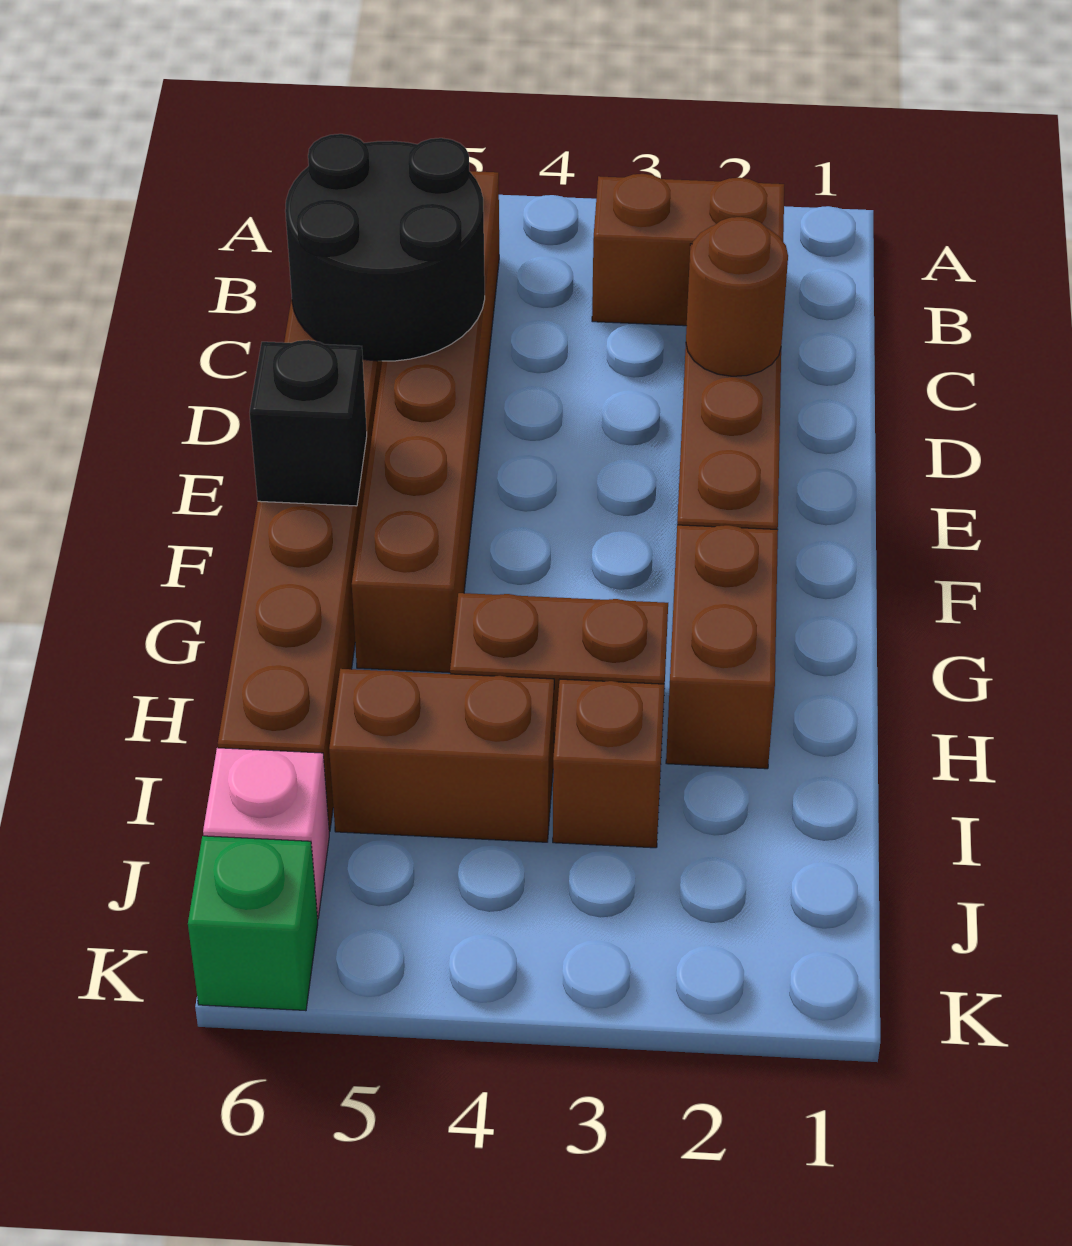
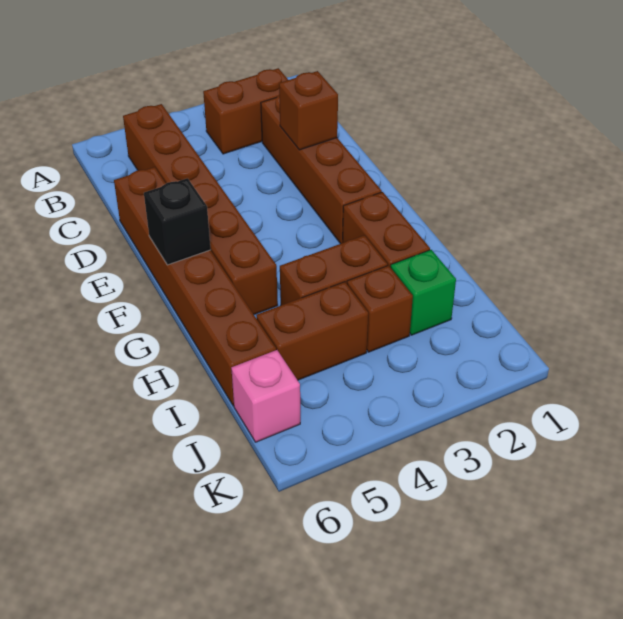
black 2x2 round brick [285,134,485,361] -> none
brown 1x1 round brick [686,217,788,376] -> brown 1x1 brick [279,71,338,150]
green 1x1 brick [188,836,318,1011] -> green 1x1 brick moved to [391,250,456,335]

